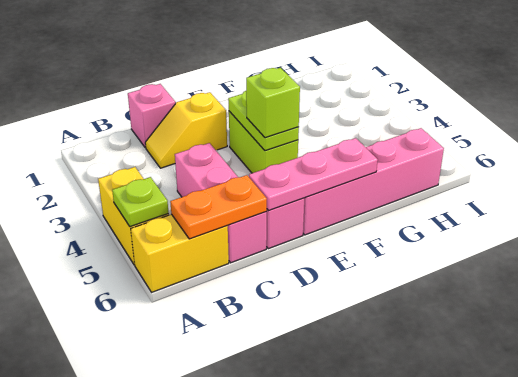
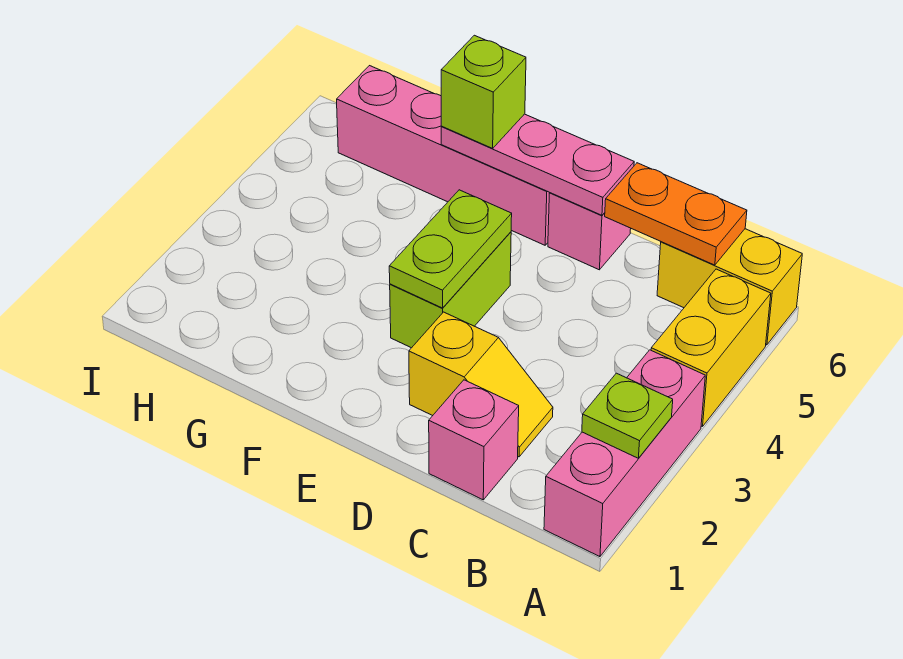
lime 1x1 plate [112,177,168,227] -> lime 1x1 plate moved to [582,373,673,458]
pink 1x3 brick [175,143,267,263] -> pink 1x3 brick moved to [544,350,705,557]
lime 1x1 brick [246,68,300,138] -> lime 1x1 brick moved to [441,35,526,148]

